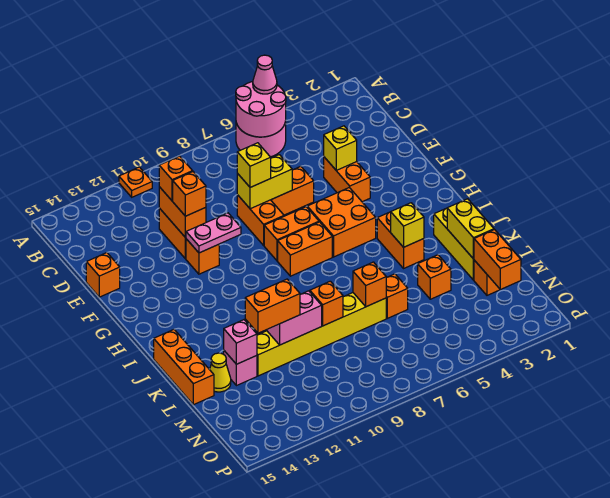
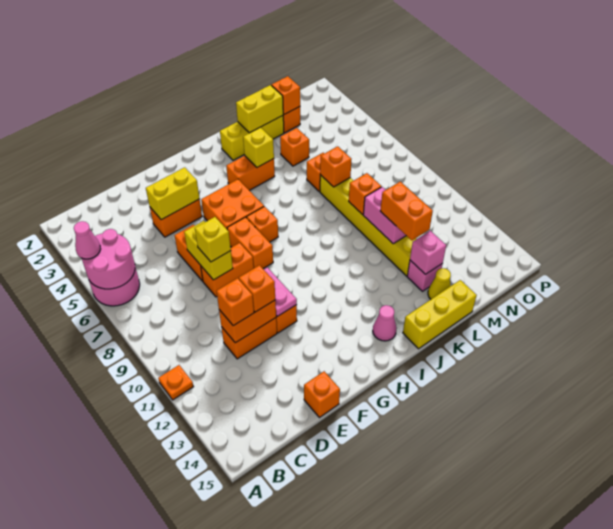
yellow 1x1 brick [324,126,357,170] -> yellow 1x2 brick [146,167,200,220]
orange 1x2 brick [278,222,332,276] -> orange 1x1 brick [247,206,278,242]
none -> pink 1x1 cone [373,305,397,341]
orange 1x3 brick [154,330,214,405] -> yellow 1x3 brick [403,280,477,349]
orange 1x2 brick [474,230,521,290] -> orange 1x1 brick [271,76,300,115]

